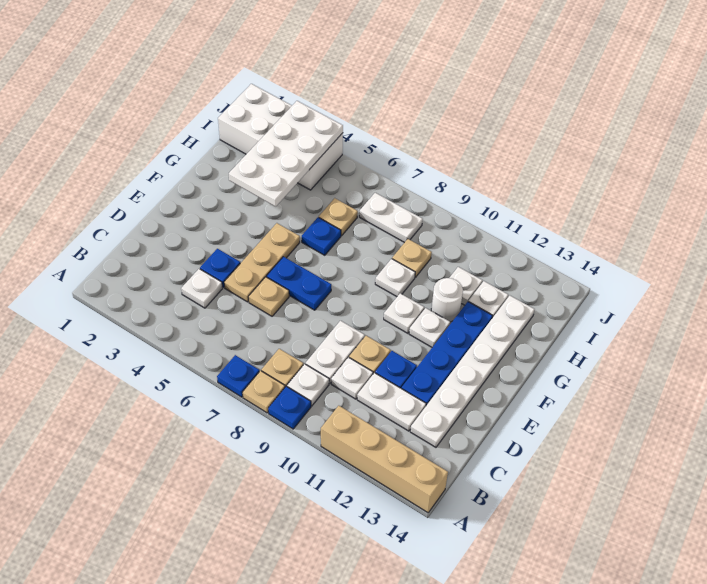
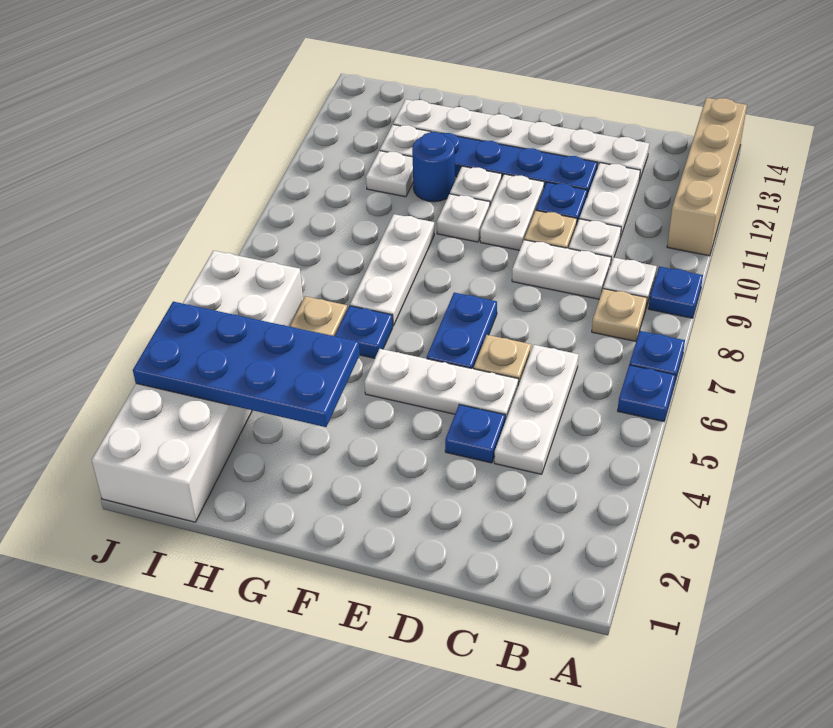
none -> blue 1x1 plate [618,365,675,422]
tan 1x1 plate [243,371,285,413] -> none
white 1x1 plate [181,269,223,308] -> white 1x3 plate [494,345,579,474]
tan 1x3 plate [224,223,300,302] -> white 1x3 plate [365,349,518,421]
white 2x4 plate [229,101,343,206] -> blue 2x4 plate [133,302,360,427]
white 1x1 plate [375,259,415,297] -> white 1x3 plate [350,214,434,326]
white 1x1 round brick [431,278,463,322] -> blue 1x1 round brick [412,132,455,202]
tan 1x1 plate [392,239,432,277] -> none
white 2x4 brick [218,84,343,190] -> white 2x6 brick [92,251,303,522]
white 1x2 plate [359,193,423,243] -> white 1x2 plate moved to [480,174,544,250]

